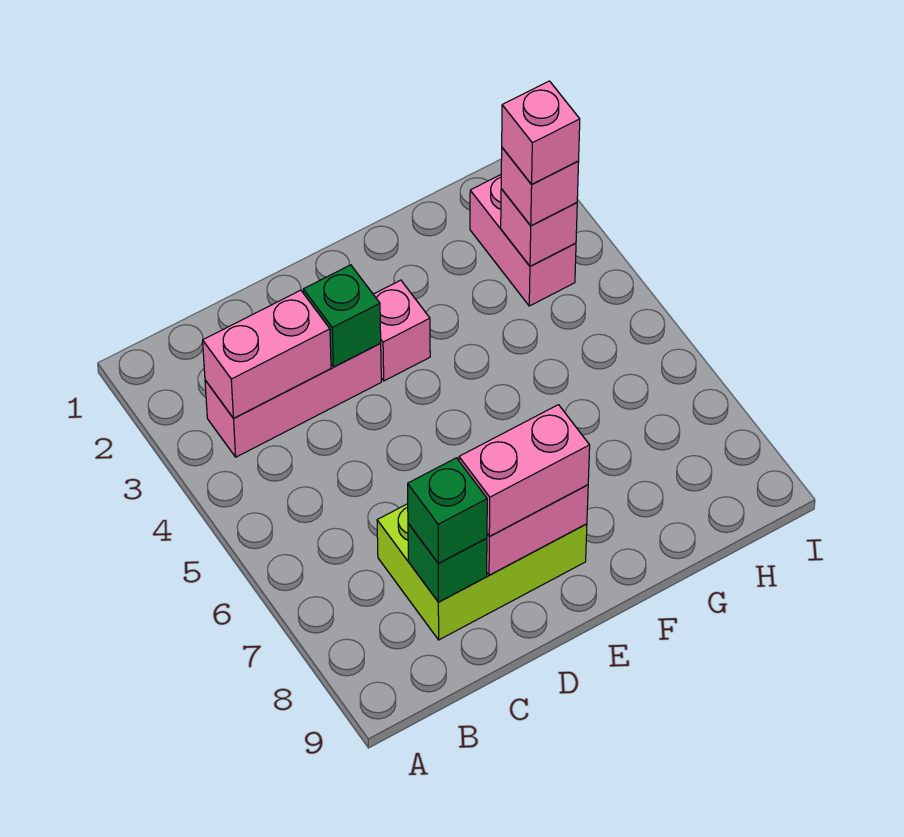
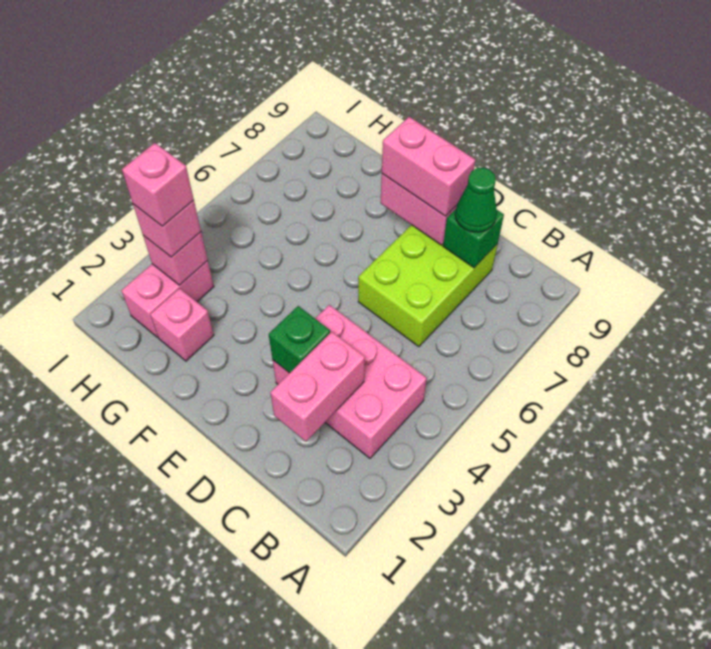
pink 1x3 brick [205,344,381,457] -> pink 2x3 brick [273,305,427,458]
pink 1x2 brick [203,290,331,418] -> pink 1x2 brick turned to [270,332,365,441]
lime 2x3 brick [377,504,587,640] -> lime 2x3 brick turned to [358,225,498,347]
green 1x1 brick [408,458,487,563] -> green 1x1 cone [455,168,497,232]
pink 1x1 brick [373,280,430,381] -> pink 1x1 brick moved to [150,288,214,361]

